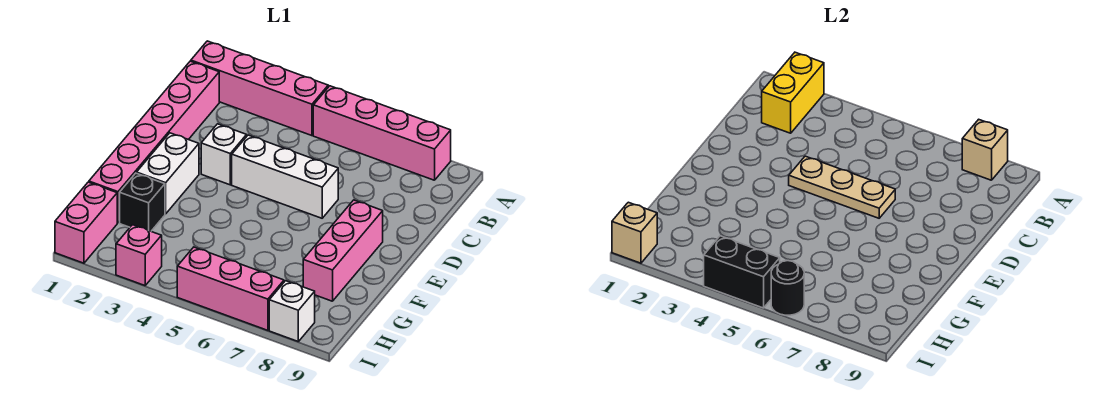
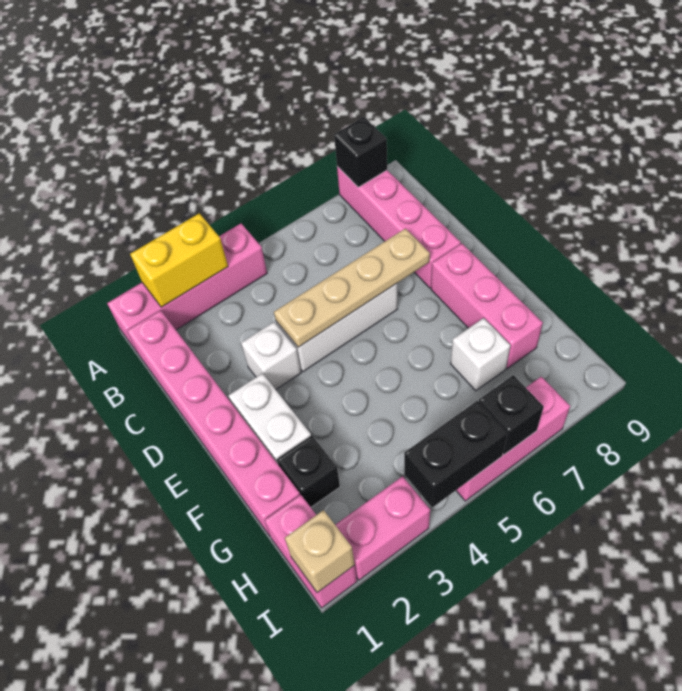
yellow 1x2 brick [762,52,824,133] -> yellow 1x2 brick turned to [130,213,228,307]
pink 1x4 brick [313,86,451,180] -> pink 1x4 brick turned to [337,166,461,288]
tan 1x1 brick [962,119,1008,180] -> black 1x1 brick [334,117,387,187]
tan 1x3 plate [789,156,895,218] -> tan 1x4 plate [274,229,430,347]
pink 1x1 brick [116,225,162,286] -> pink 1x2 brick [335,476,430,580]
black 1x1 round brick [771,261,804,315] -> black 1x1 brick [479,375,544,455]
white 1x1 brick [269,281,315,341] -> white 1x1 brick moved to [450,318,510,391]

